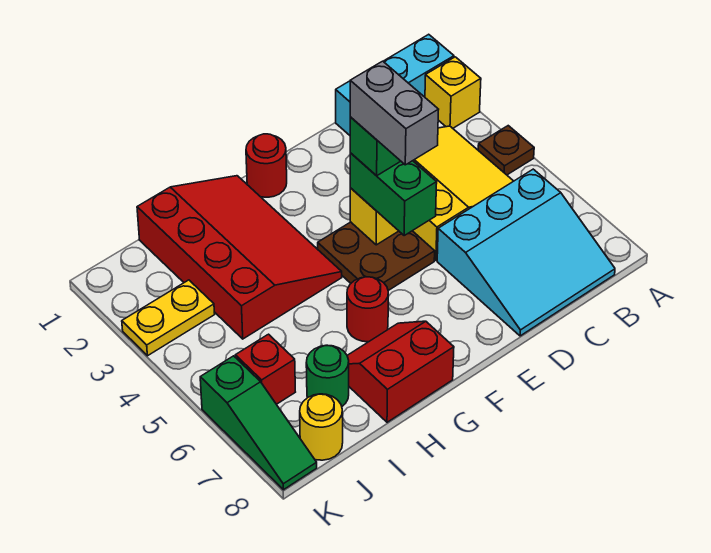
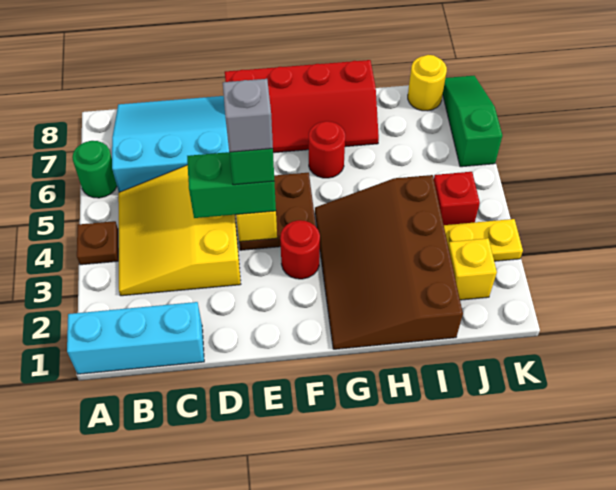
yellow 1x1 brick [425,57,481,128] -> yellow 1x1 brick moved to [448,238,497,300]
green 1x2 brick [350,153,437,235] -> green 1x2 brick turned to [187,152,276,218]
grey 1x2 brick [350,61,439,165] -> grey 1x1 brick [223,79,273,152]
red 1x1 round brick [246,134,287,197] -> red 1x1 round brick moved to [280,220,320,279]
red 3x4 slope [137,176,342,339] -> brown 3x4 slope [315,175,463,349]
red 2x2 slope [347,321,454,422] -> red 2x4 slope [225,60,379,153]
green 1x1 round brick [306,345,349,406] -> green 1x1 round brick moved to [72,141,117,198]
red 1x1 brick [235,334,295,404] -> red 1x1 brick moved to [434,172,480,225]

